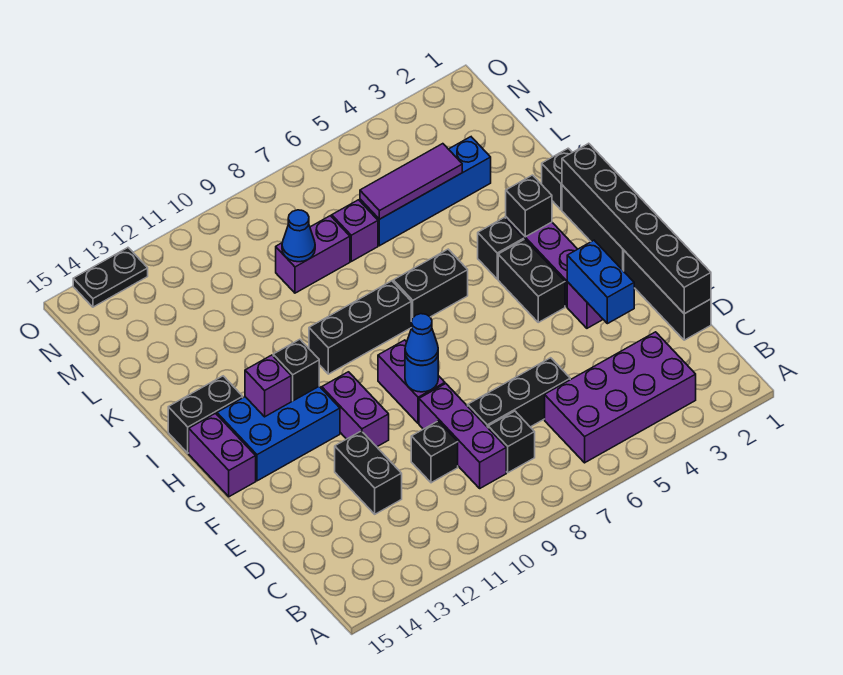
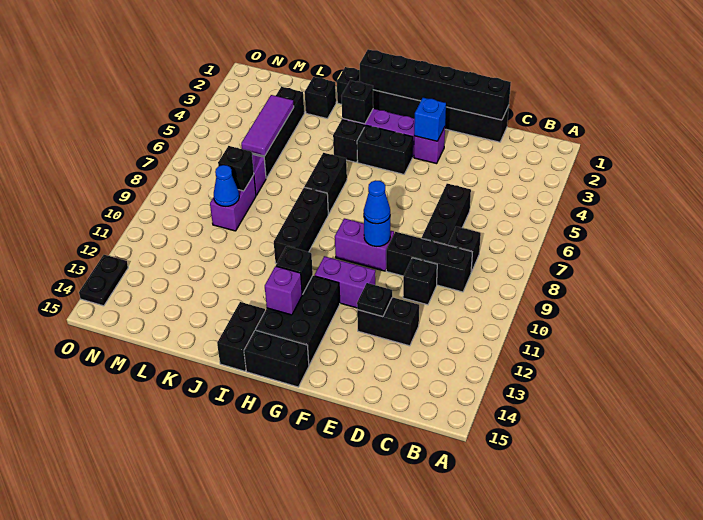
purple 2x4 brick [545,332,696,463] -> none
purple 1x3 brick [419,384,506,488] -> black 1x3 brick [386,232,472,292]
blue 1x2 brick [567,240,634,324] -> blue 1x1 brick [414,98,446,141]
none -> black 1x1 plate [357,283,392,317]
blue 2x3 brick [217,386,340,481] -> black 2x3 brick [256,276,340,365]
purple 1x2 brick [189,413,256,497] -> black 1x2 brick [244,330,309,387]
none -> black 1x1 brick [305,77,336,119]
blue 1x4 brick [360,137,491,246] -> black 1x4 brick [252,87,304,178]
none -> black 1x1 brick [218,146,254,191]

